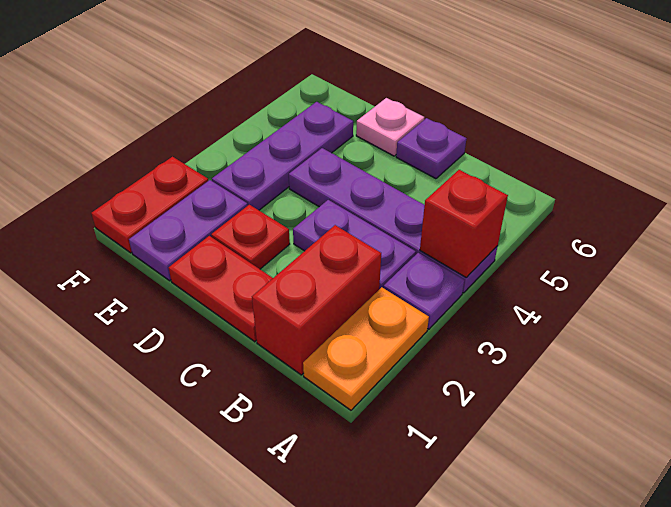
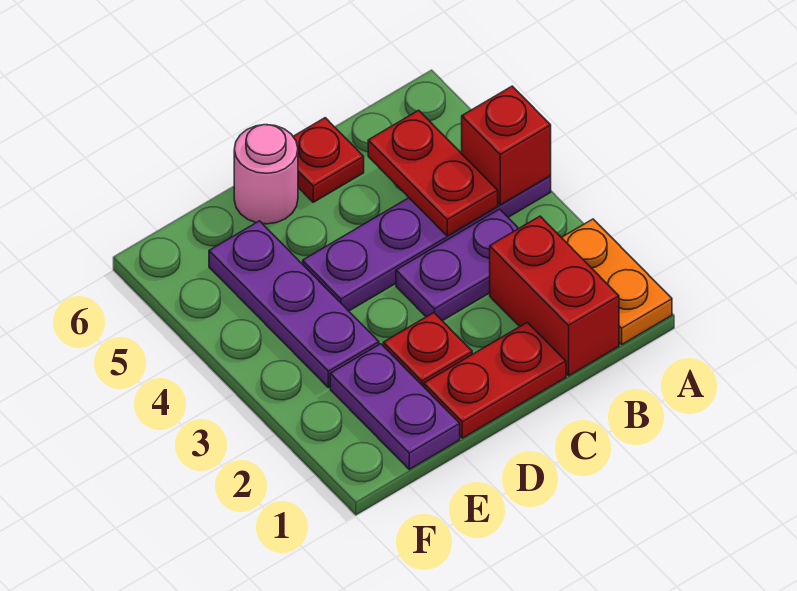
purple 1x1 plate [383,253,464,329] -> none
purple 1x1 plate [396,118,466,179] -> red 1x1 plate [293,118,364,202]
pink 1x1 plate [356,98,424,156] -> pink 1x1 round brick [234,125,298,224]
red 1x2 plate [91,157,208,253] -> red 1x2 plate moved to [368,110,498,236]

